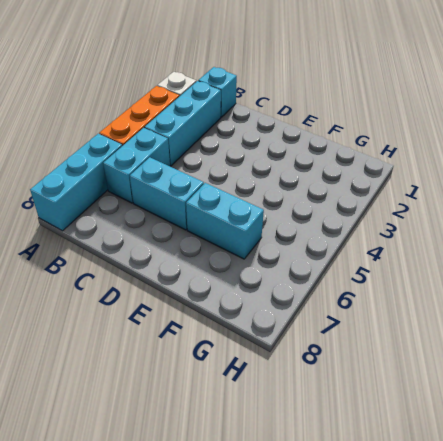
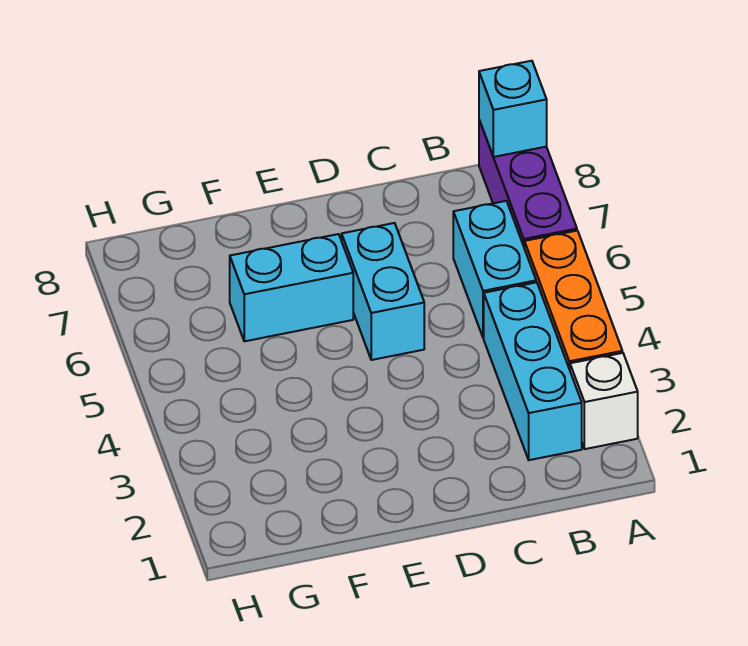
cyan 1x3 brick [30,134,122,231] -> purple 1x3 brick [479,120,577,246]
cyan 1x1 brick [198,67,237,117] -> cyan 1x1 brick moved to [479,61,547,157]
cyan 1x2 brick [130,157,204,230] -> cyan 1x2 brick turned to [342,223,424,360]

